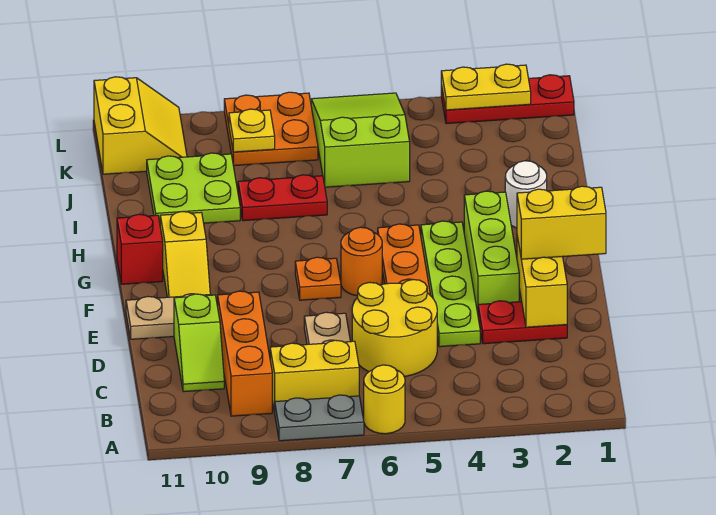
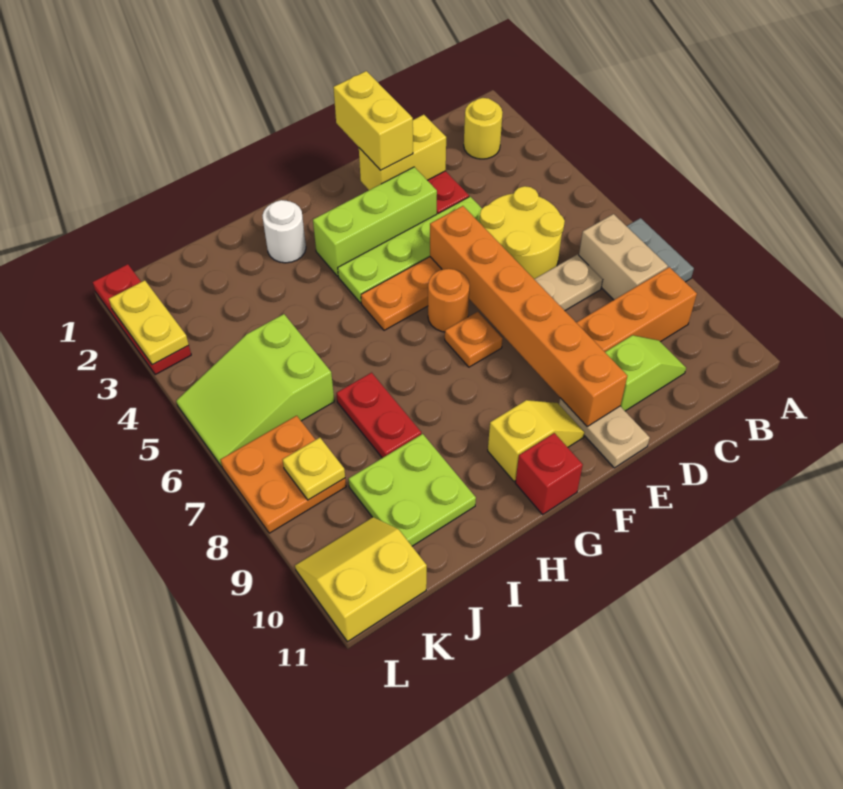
yellow 1x1 round brick [364,365,405,434] -> yellow 1x1 round brick moved to [464,98,503,159]
yellow 1x2 brick [270,340,359,413] -> tan 1x2 brick [579,214,668,300]
none -> orange 1x6 brick [430,206,627,426]

